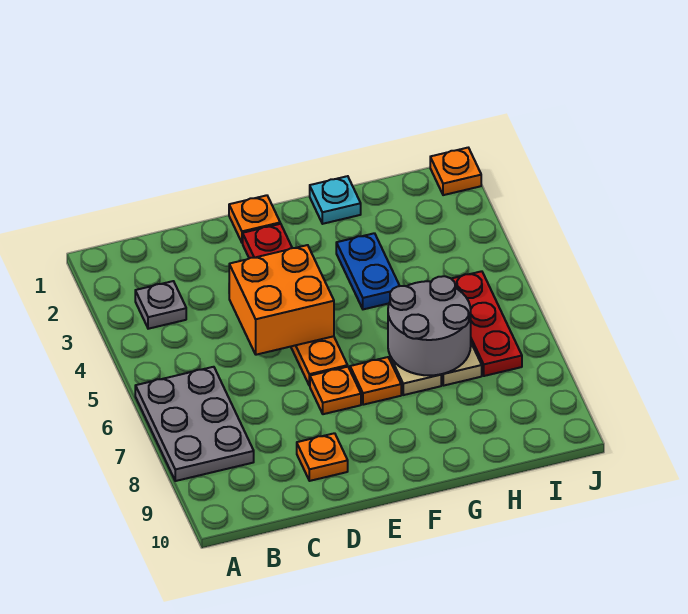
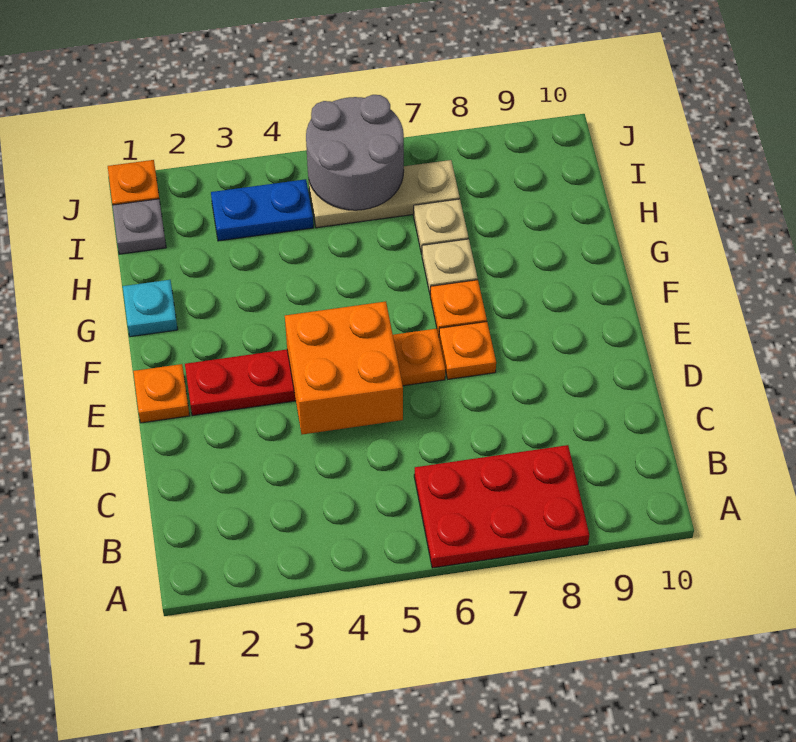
grey 2x3 plate [135,367,254,481] -> red 2x3 plate [414,445,589,568]
grey 1x1 plate [135,281,186,329] -> grey 1x1 plate moved to [112,199,166,254]
orange 1x1 plate [297,433,348,481] -> none
blue 1x2 plate [336,233,399,309] -> blue 1x2 plate moved to [211,179,313,241]
grey 2x2 round brick [388,276,471,376] -> grey 2x2 round brick moved to [306,95,404,210]
red 1x3 plate [451,271,522,376] -> tan 1x3 plate [309,160,460,228]

